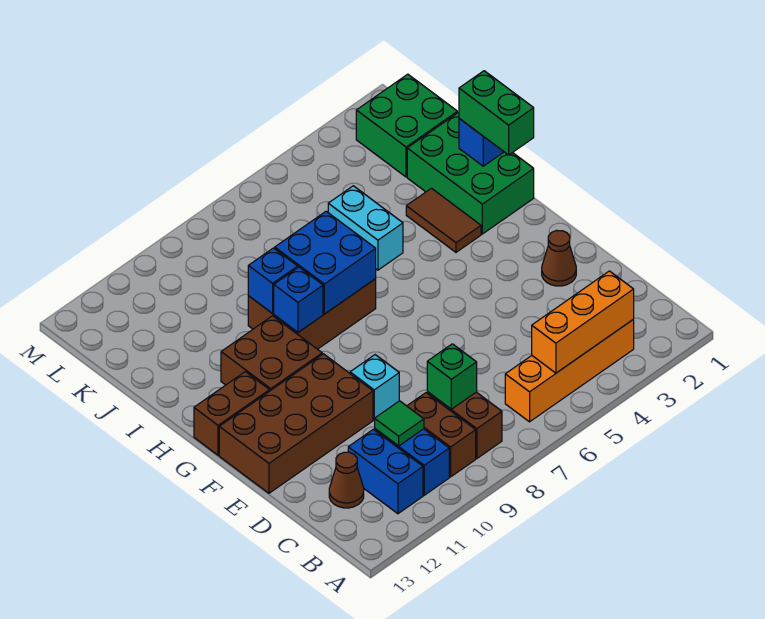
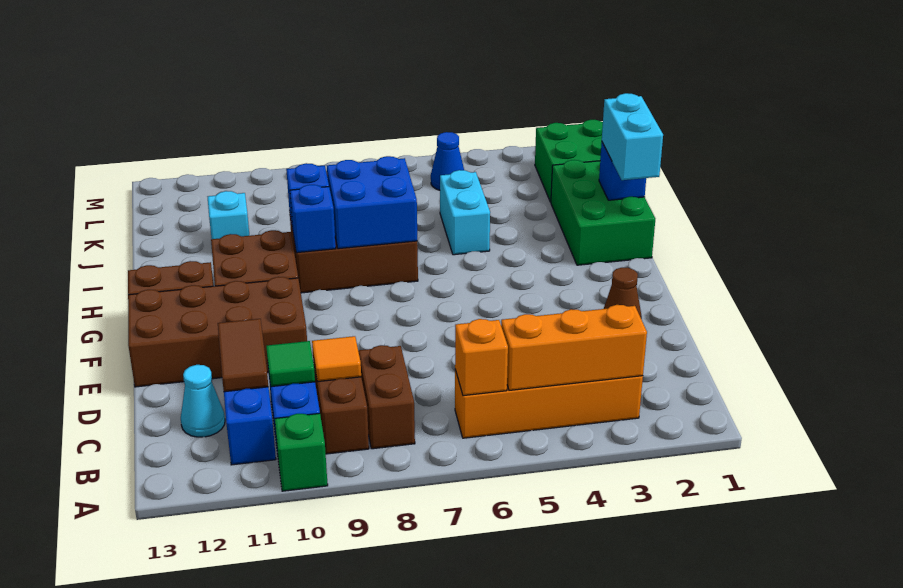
none -> orange 1x1 brick [455,319,508,396]
green 1x1 brick [427,344,477,409] -> green 1x1 brick moved to [275,413,328,491]
none -> orange 1x1 tile [312,336,361,382]
brown 1x1 cone [329,452,364,508] -> cyan 1x1 cone [181,365,225,437]
cyan 1x1 brick [350,355,399,420] -> cyan 1x1 brick moved to [208,191,249,239]
green 1x2 brick [459,71,534,155] -> cyan 1x2 brick [602,93,663,180]
brown 1x2 tile [406,188,481,252] -> brown 1x2 tile moved to [218,319,268,392]
none -> blue 1x1 cone [431,132,464,190]

